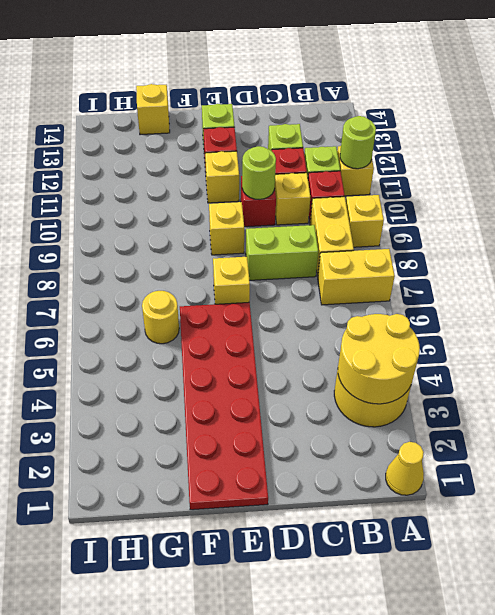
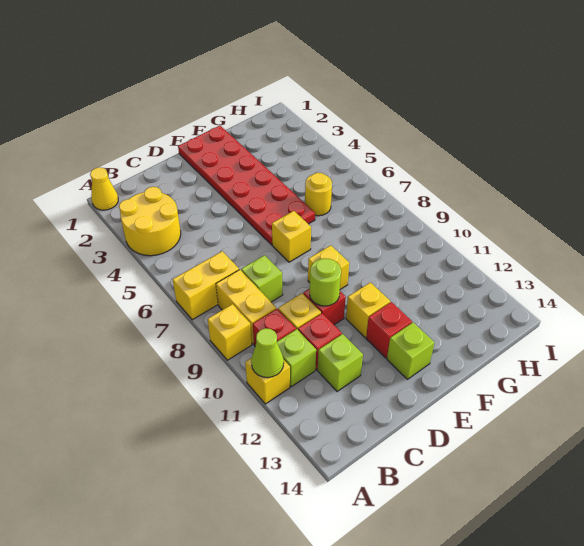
yellow 2x2 round brick [338,314,420,404] -> none
lime 1x1 round brick [340,116,376,169] -> lime 1x1 cone [251,328,284,378]
lime 1x2 brick [246,225,318,280] -> lime 1x1 brick [241,255,283,302]
yellow 1x1 brick [136,84,170,135] -> none

